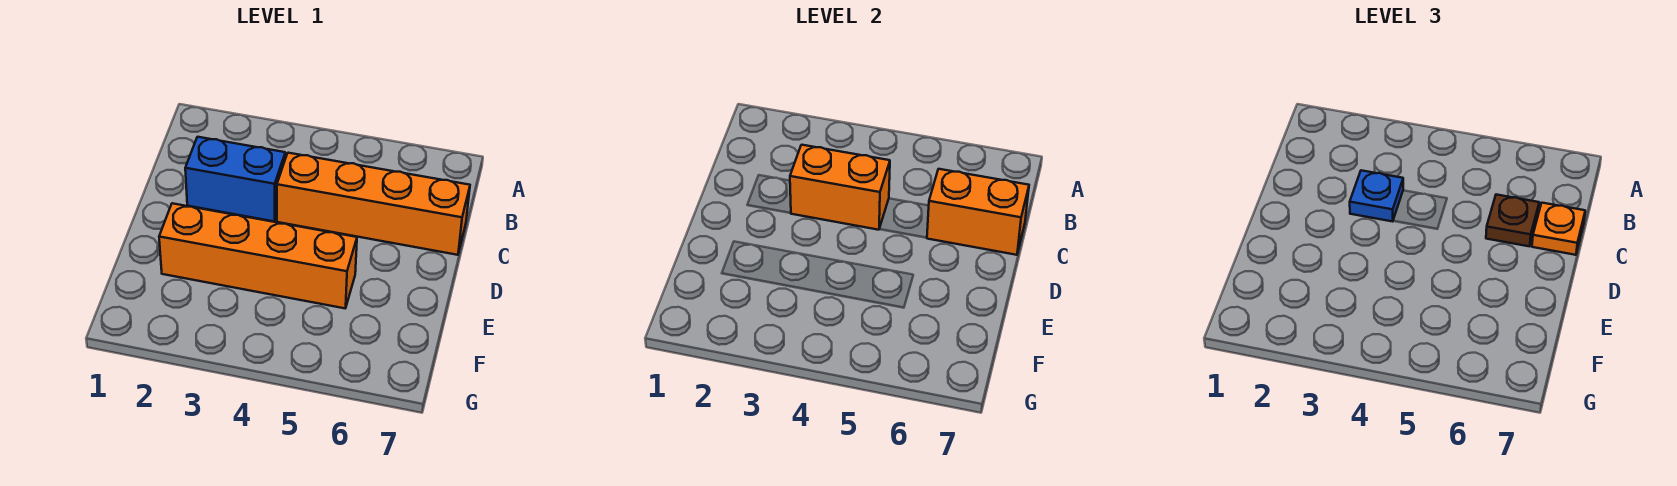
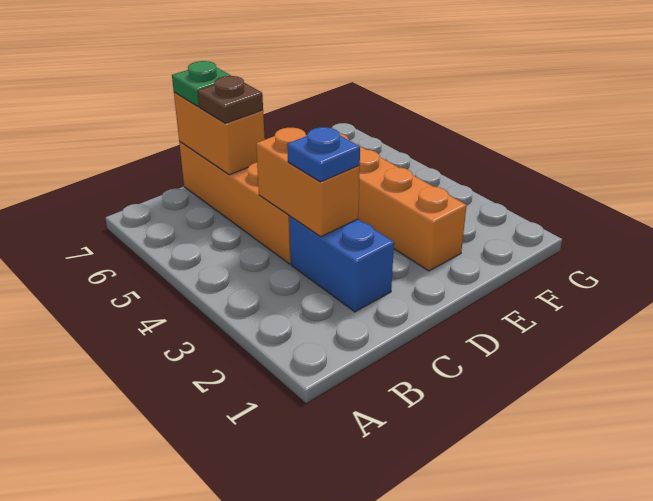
orange 1x1 plate [1532,203,1585,255] -> green 1x1 plate [172,61,231,106]

